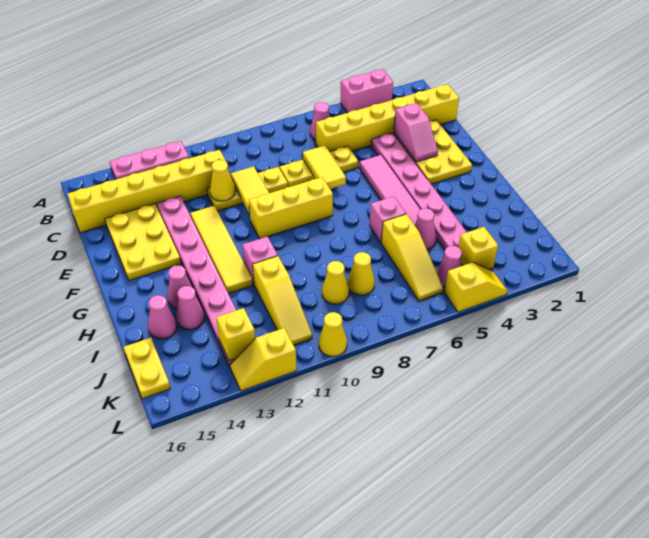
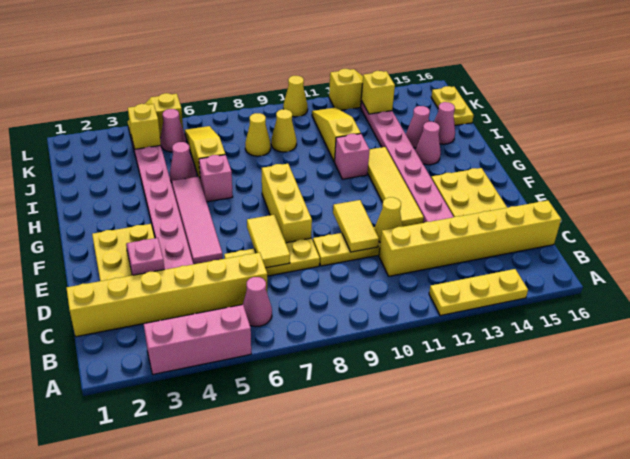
pink 1x2 brick [340,69,393,113] -> pink 1x3 brick [144,305,251,374]
pink 1x3 plate [109,141,189,179] -> yellow 1x3 plate [429,269,528,316]
yellow 1x3 brick [249,177,333,239] -> yellow 1x3 brick turned to [262,164,312,243]

